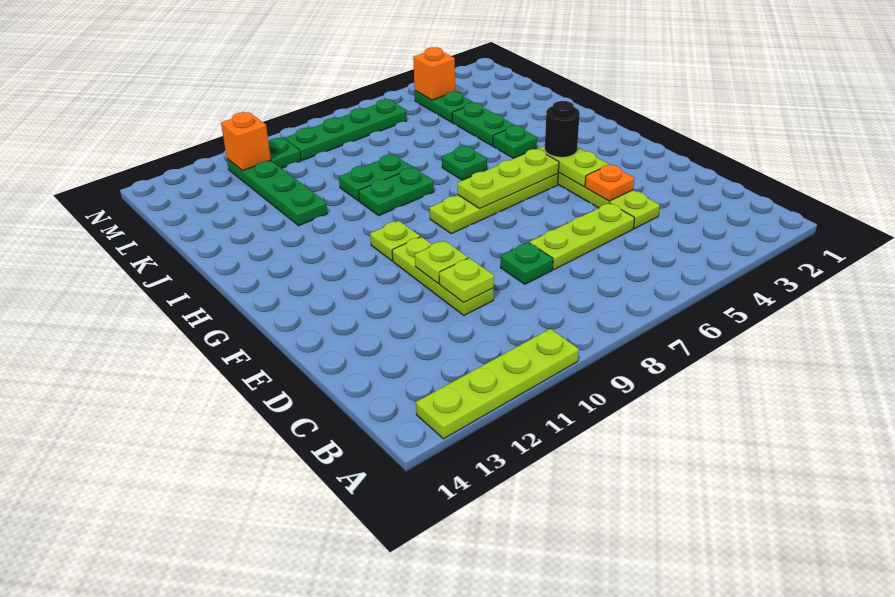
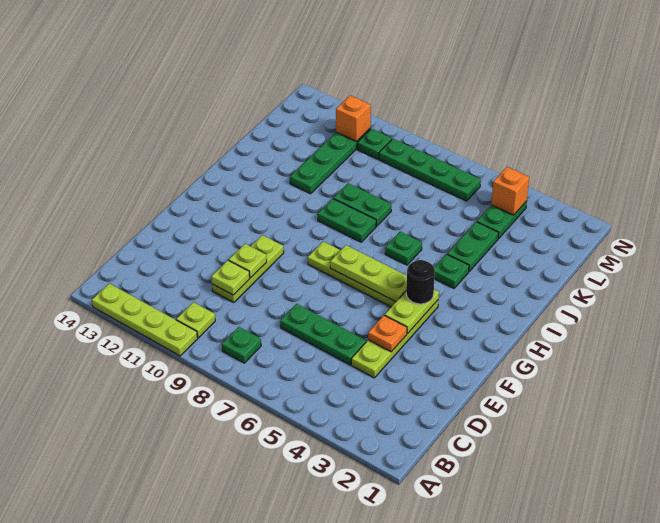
lime 1x3 plate [530,203,634,270] -> green 1x3 plate [280,304,366,365]
green 1x1 plate [500,242,553,284] -> green 1x1 plate moved to [222,327,261,363]
lime 1x1 plate [370,221,420,261] -> lime 1x1 plate moved to [176,302,215,338]

